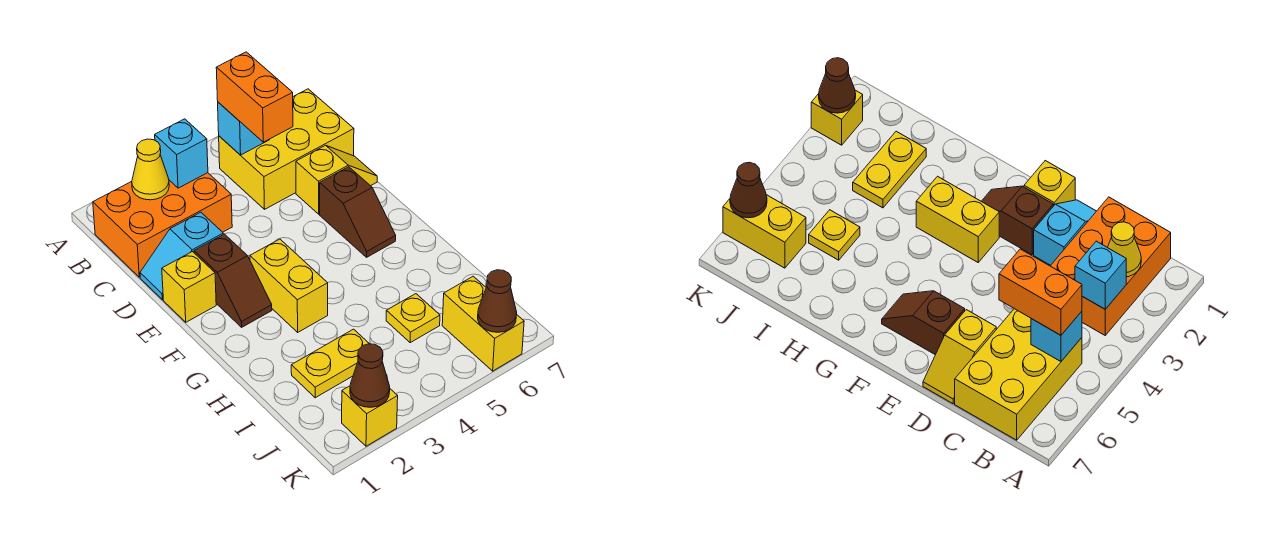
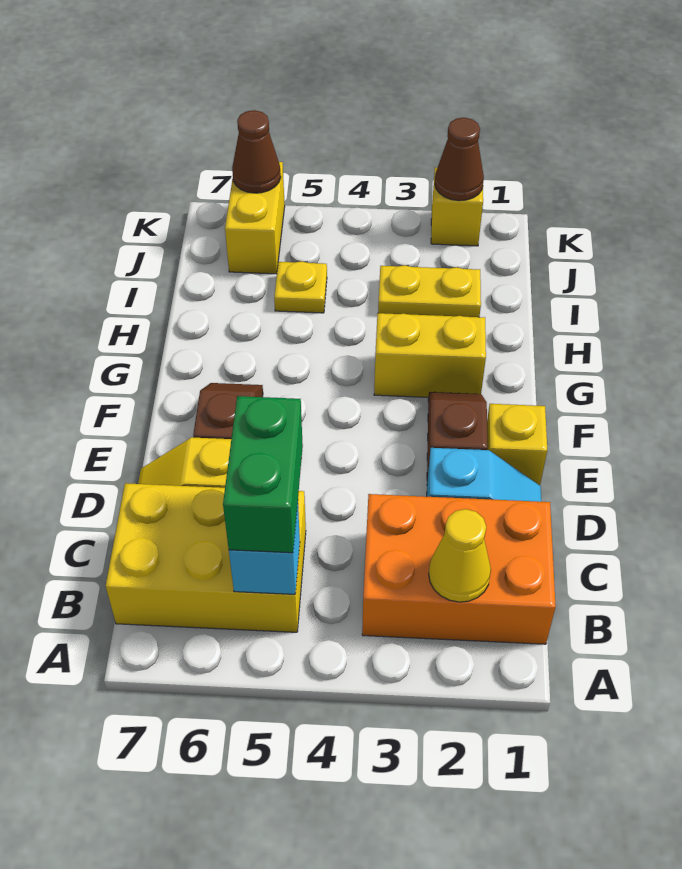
cyan 1x1 brick [155,119,208,188] -> none
orange 1x2 brick [216,52,293,142] -> green 1x2 brick [223,396,303,553]
yellow 1x2 brick [250,239,328,332] -> yellow 1x2 brick turned to [374,313,486,397]

